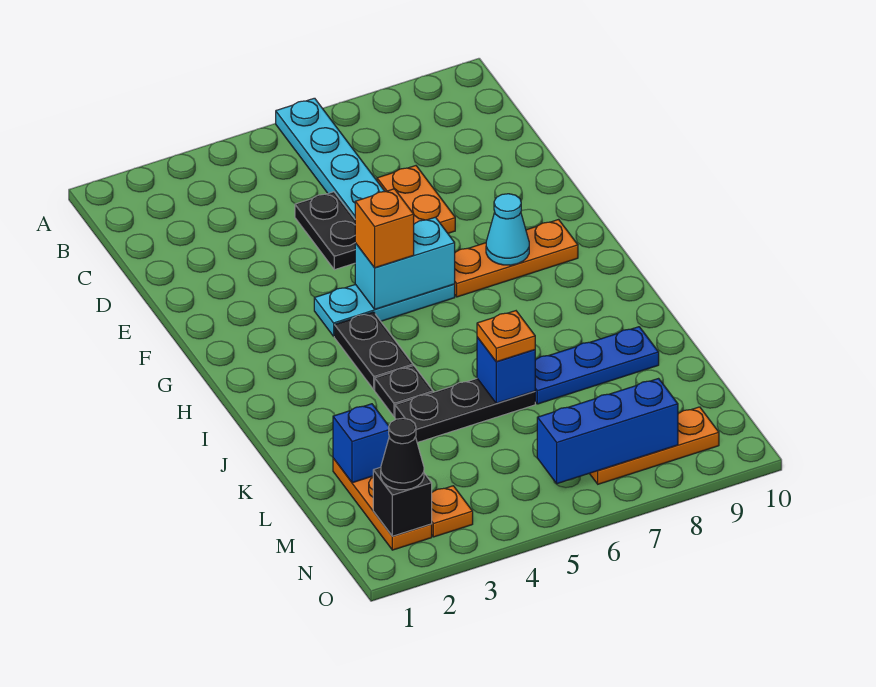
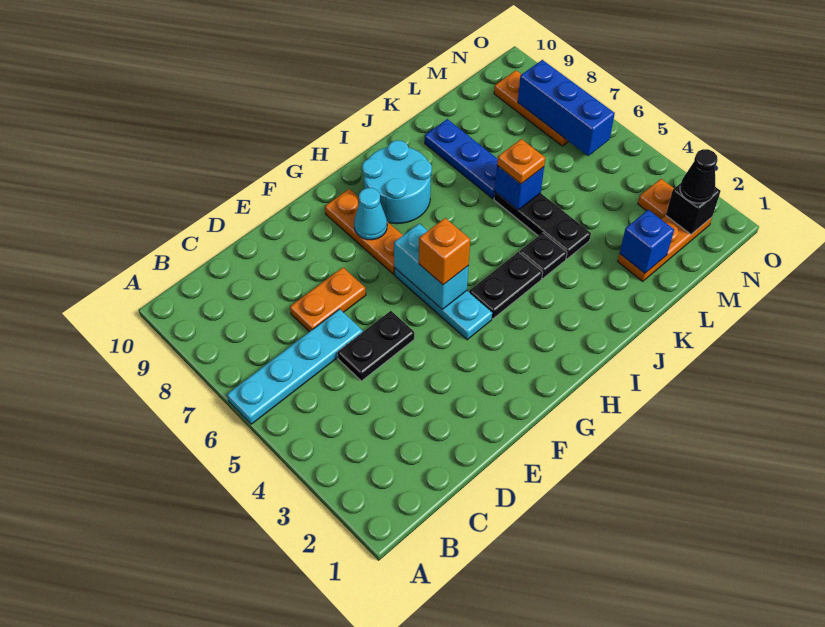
none -> cyan 2x2 round brick [362,140,432,224]

